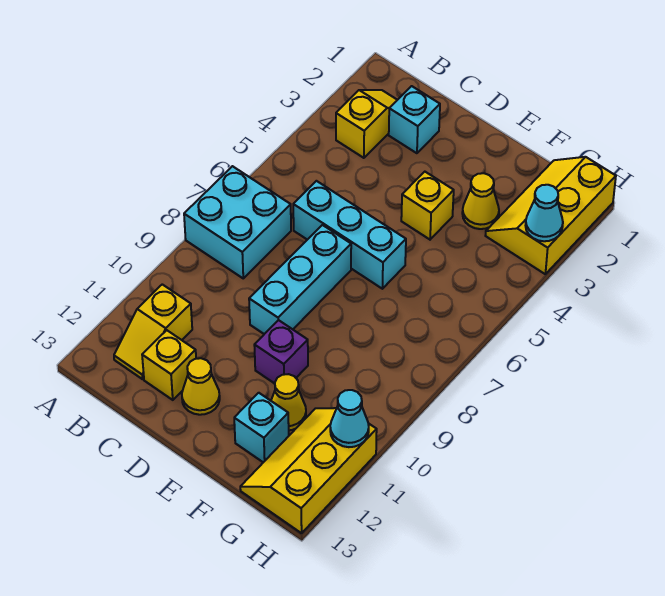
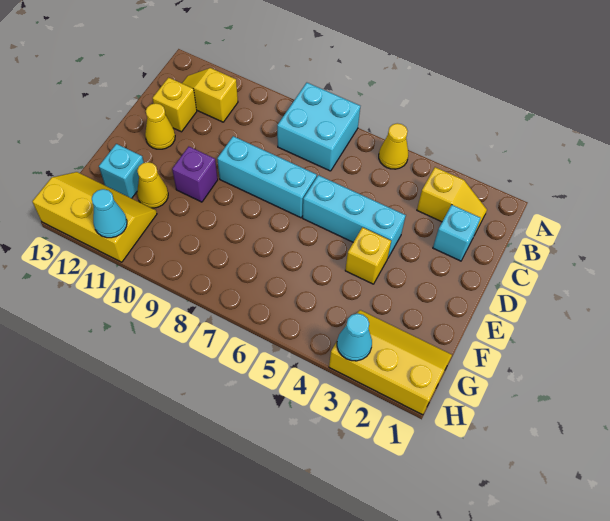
cyan 1x3 brick [293,181,406,289] -> cyan 1x3 brick turned to [303,175,406,257]
yellow 1x1 cone [462,173,499,229] -> yellow 1x1 cone moved to [379,123,408,169]

